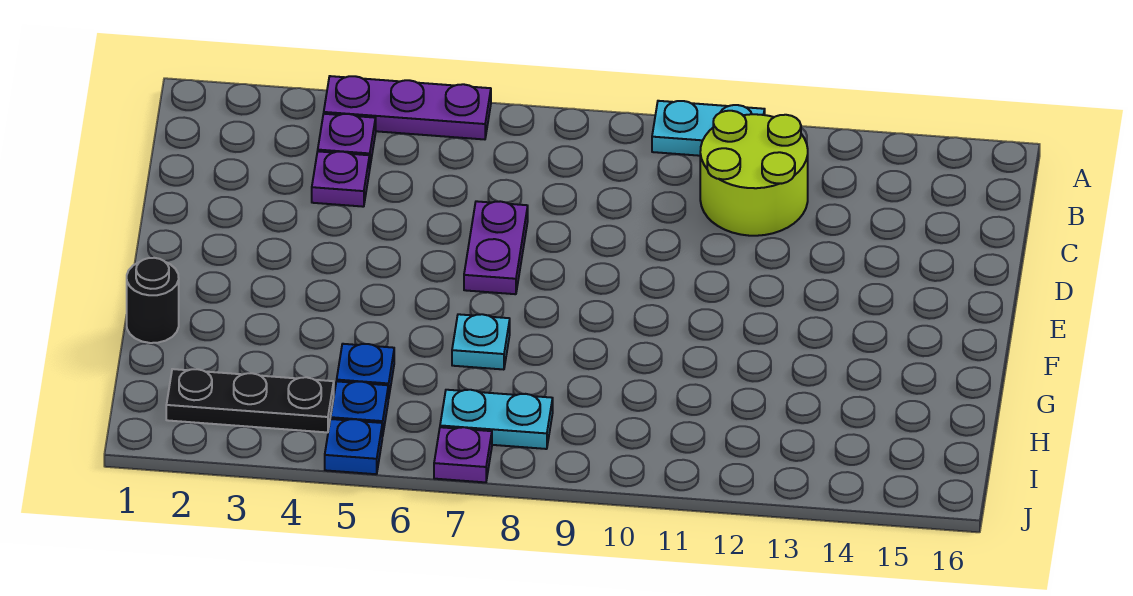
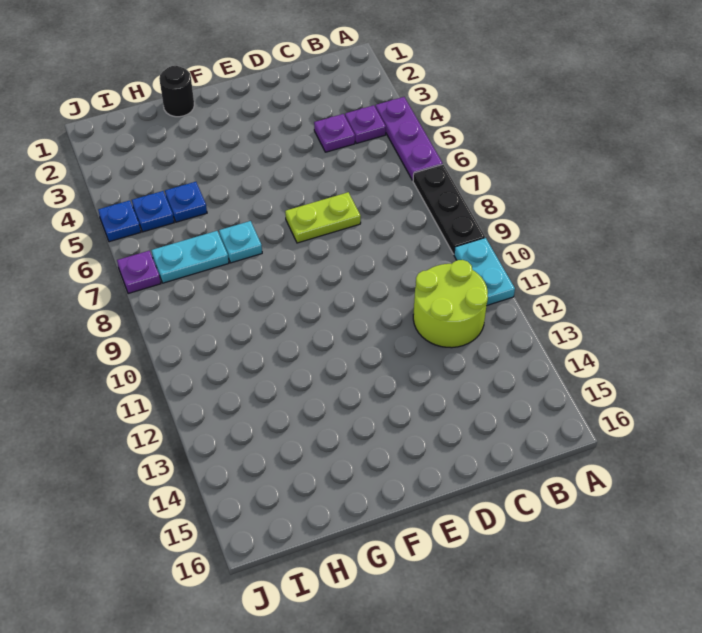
purple 1x2 plate [464,201,528,294] -> lime 1x2 plate [285,192,361,243]
black 1x3 plate [166,369,334,432] -> black 1x3 plate moved to [413,165,485,254]
cyan 1x2 plate [440,390,553,449] -> cyan 1x2 plate turned to [151,231,229,283]

